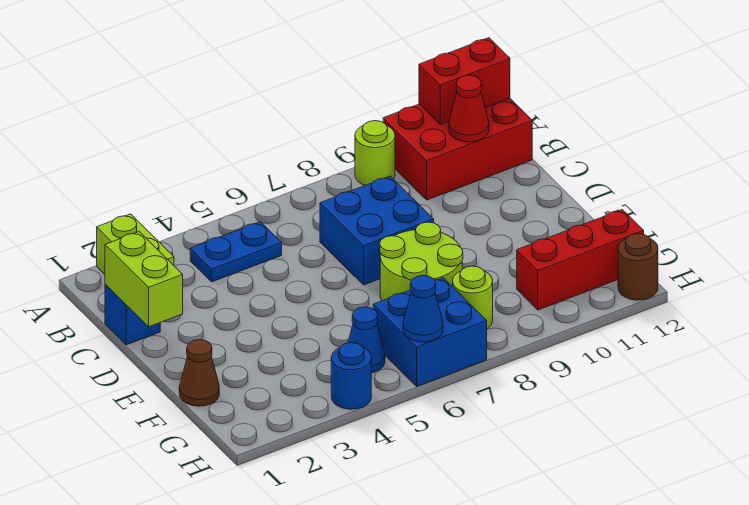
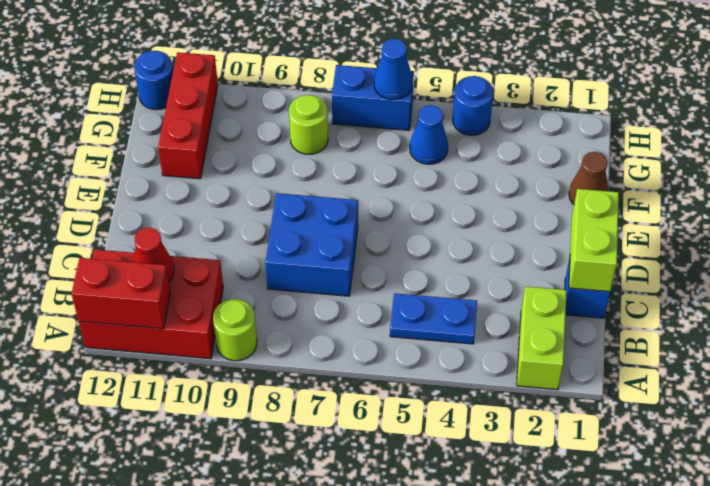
lime 2x2 round brick [380,222,463,301] -> none
blue 2x2 brick [373,278,487,386] -> blue 1x2 brick [332,65,414,130]
red 1x3 brick [517,210,644,310] -> red 1x3 brick turned to [158,52,218,179]
brown 1x1 round brick [618,234,658,300] -> blue 1x1 round brick [134,51,173,110]

